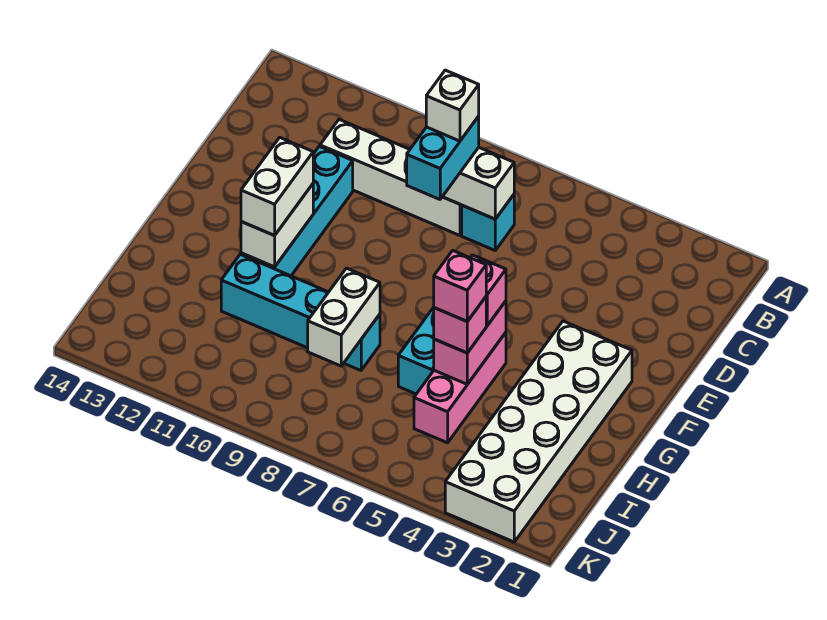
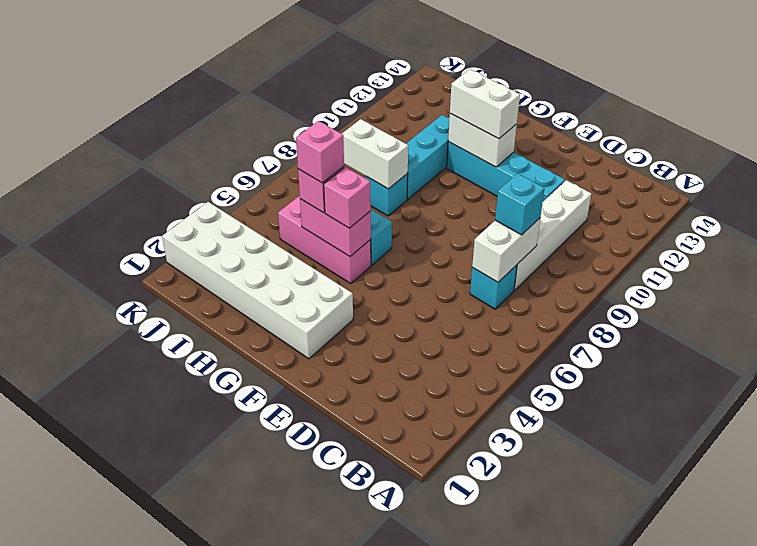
cyan 1x2 brick [407,116,479,199] -> cyan 1x1 brick [495,173,544,235]
white 1x1 brick [426,70,479,141] -> none

